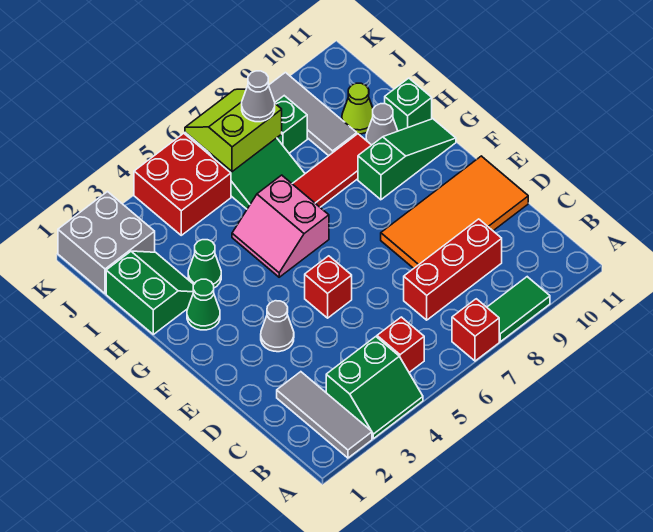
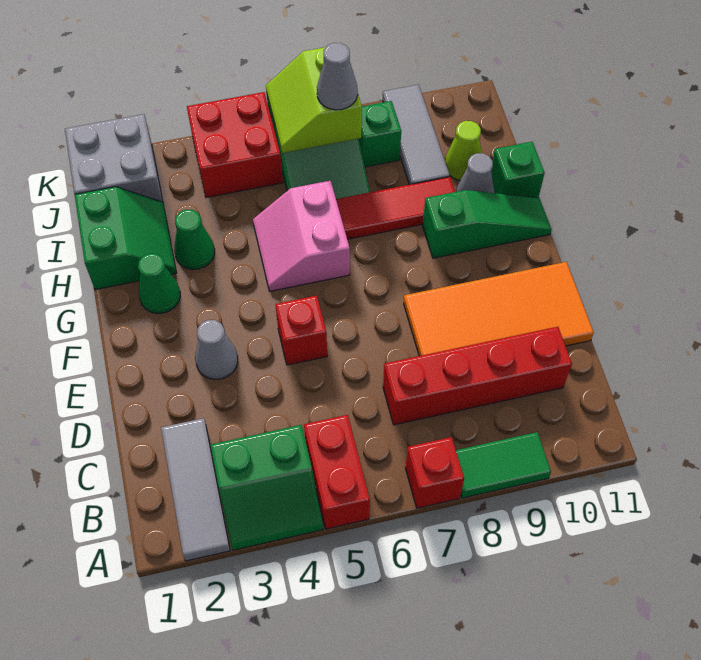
red 1x1 brick [377,317,424,372] -> red 1x2 brick [304,415,370,529]
red 1x3 brick [404,219,502,320] -> red 1x4 brick [383,327,572,425]
lime 2x2 slope [185,89,282,172] -> lime 2x2 slope turned to [266,47,362,153]

